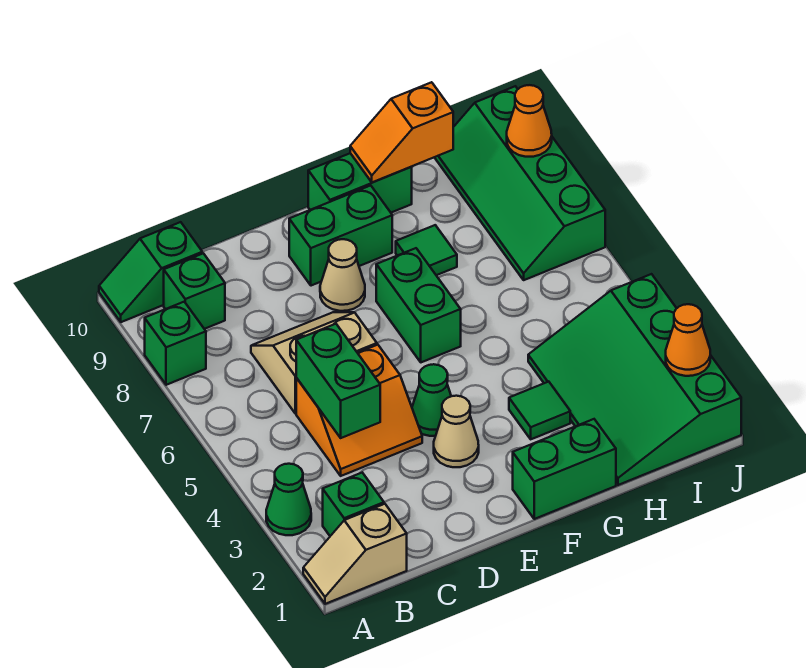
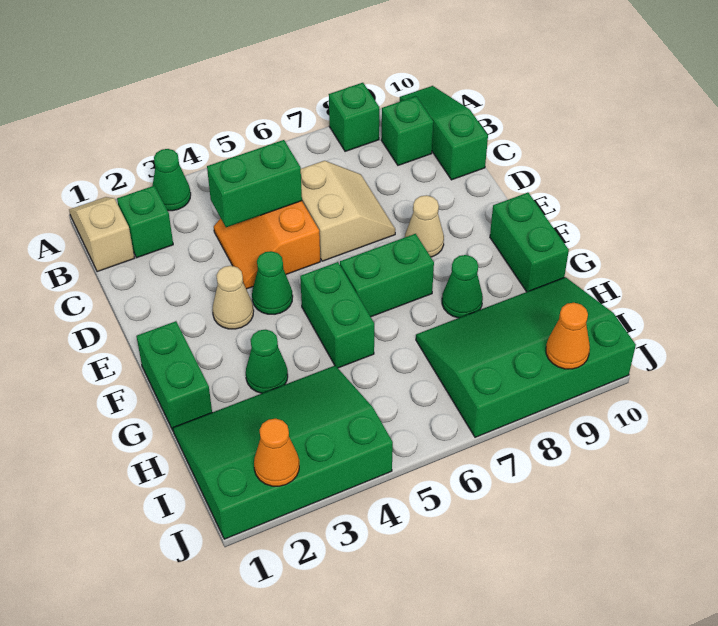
green 1x2 slope [99,222,202,322] -> green 1x3 slope [400,86,488,180]
green 1x2 brick [289,185,392,286] -> green 1x2 brick moved to [300,262,374,368]
green 1x1 tile [509,382,570,439] -> green 1x1 cone [246,330,288,393]
green 1x1 tile [396,225,457,275] -> green 1x1 cone [442,255,483,318]
orange 1x2 slope [350,82,453,182] -> none
green 2x4 slope [434,86,605,280] -> green 3x4 slope [416,277,636,437]

